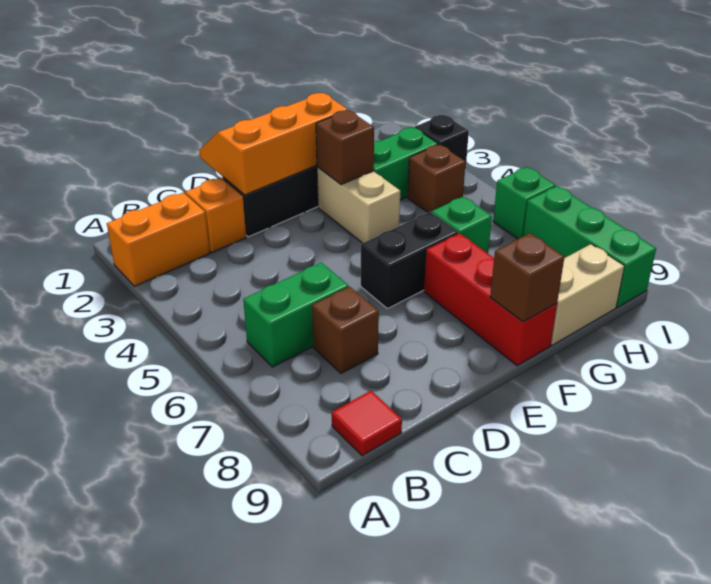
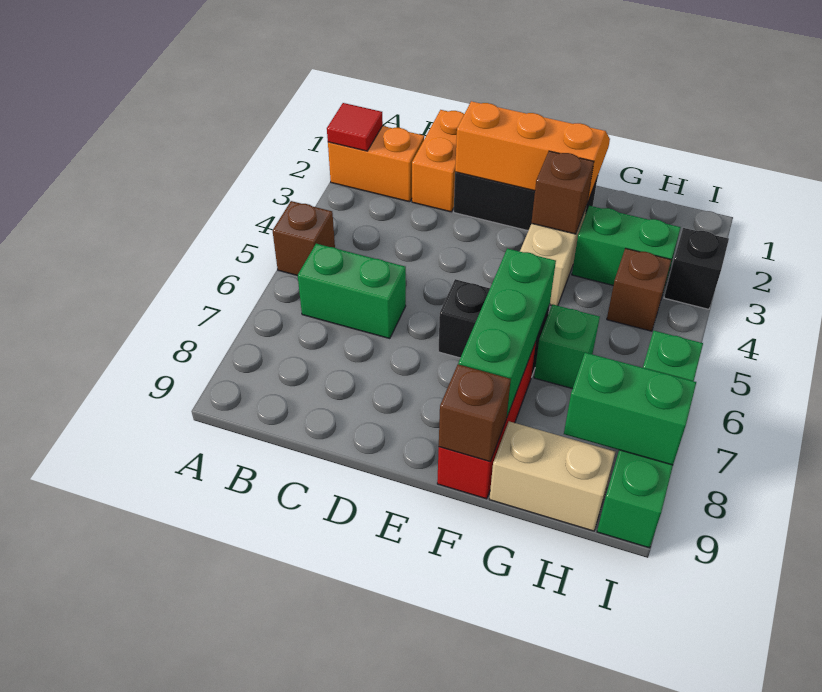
red 1x1 tile [332,391,402,456] -> red 1x1 tile moved to [327,103,383,151]
orange 1x1 brick [185,178,246,253] -> orange 1x2 brick [412,110,464,212]
brown 1x1 brick [312,287,379,373] -> brown 1x1 brick moved to [273,201,335,276]
none -> green 1x3 brick [458,248,556,418]
none -> green 1x2 brick [564,353,696,465]

